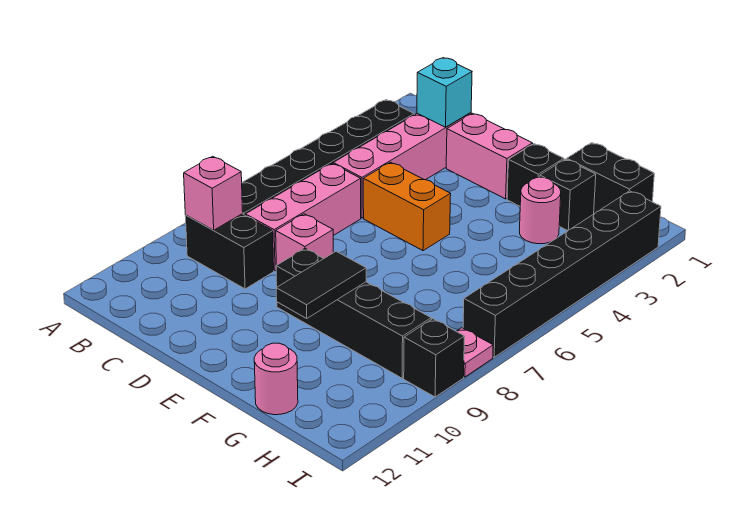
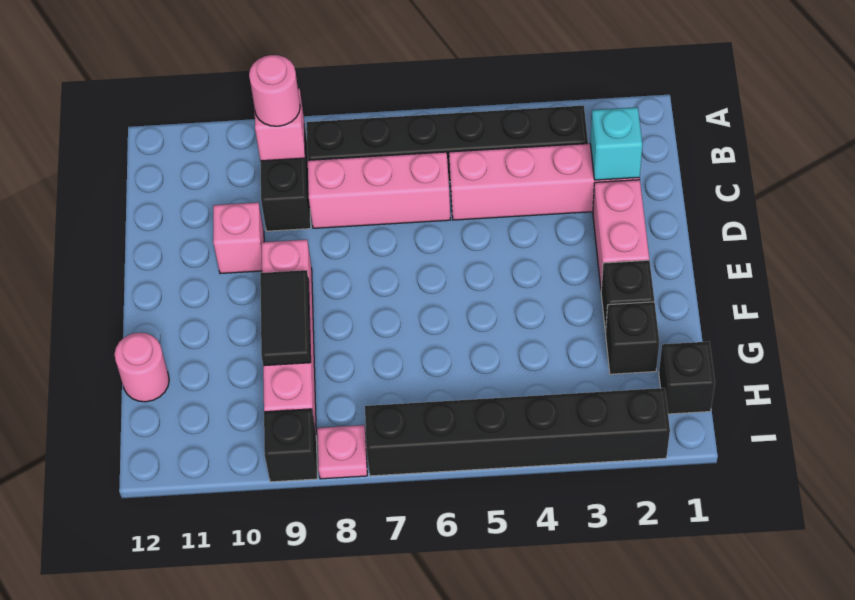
orange 1x2 brick [363,162,451,251] -> none
pink 1x1 brick [276,214,333,265] -> pink 1x1 brick moved to [213,202,264,274]
black 1x4 brick [276,249,431,378] -> pink 1x4 brick [262,240,316,431]
black 1x2 tile [276,251,366,318] -> black 1x2 tile turned to [260,270,311,366]
black 1x2 brick [567,143,654,214] -> black 1x1 brick [659,342,715,414]
pink 1x1 round brick [519,177,561,244] -> pink 1x1 round brick moved to [249,55,300,126]

